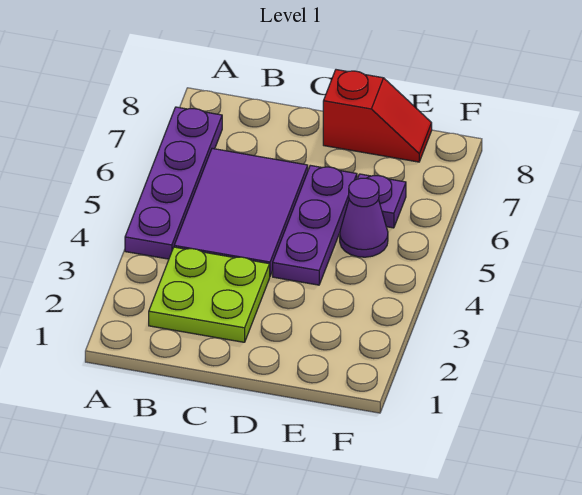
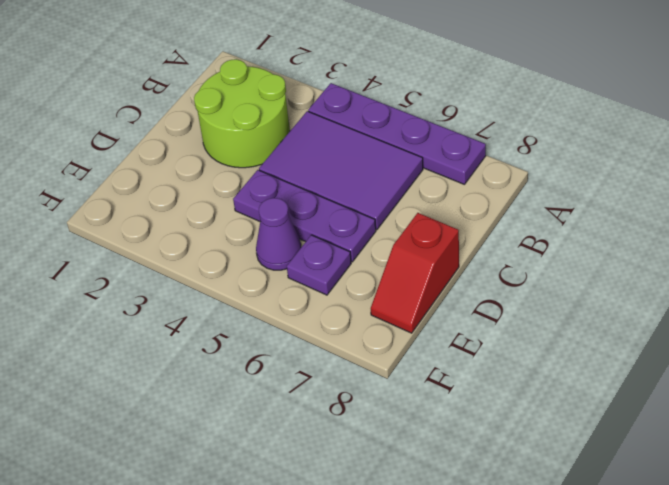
lime 2x2 plate [149,247,270,342] -> lime 2x2 round brick [194,59,290,168]

